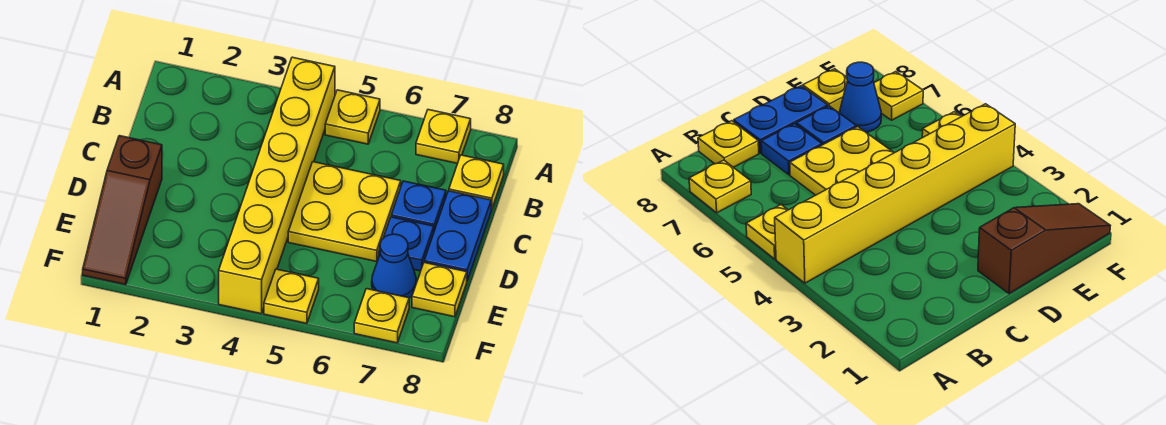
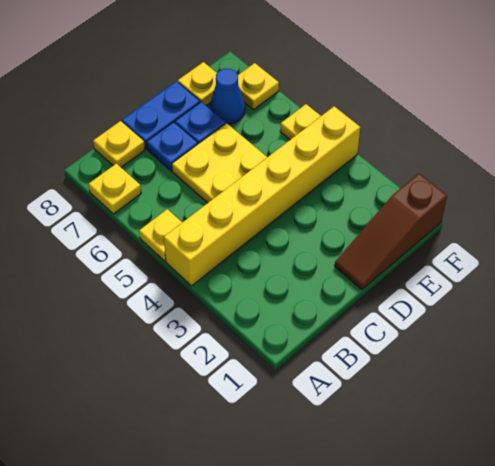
brown 1x3 slope [83,136,162,285] -> brown 1x3 slope turned to [335,174,447,290]

